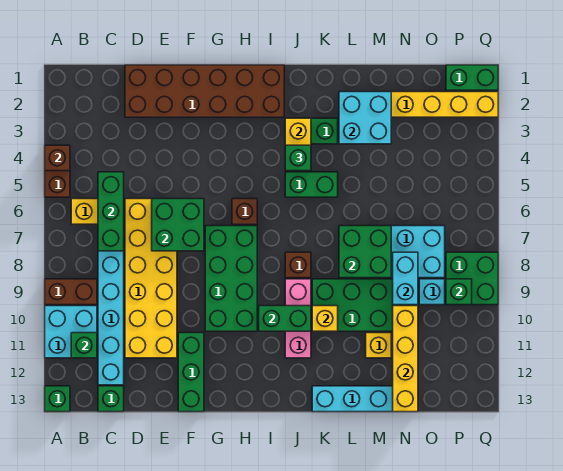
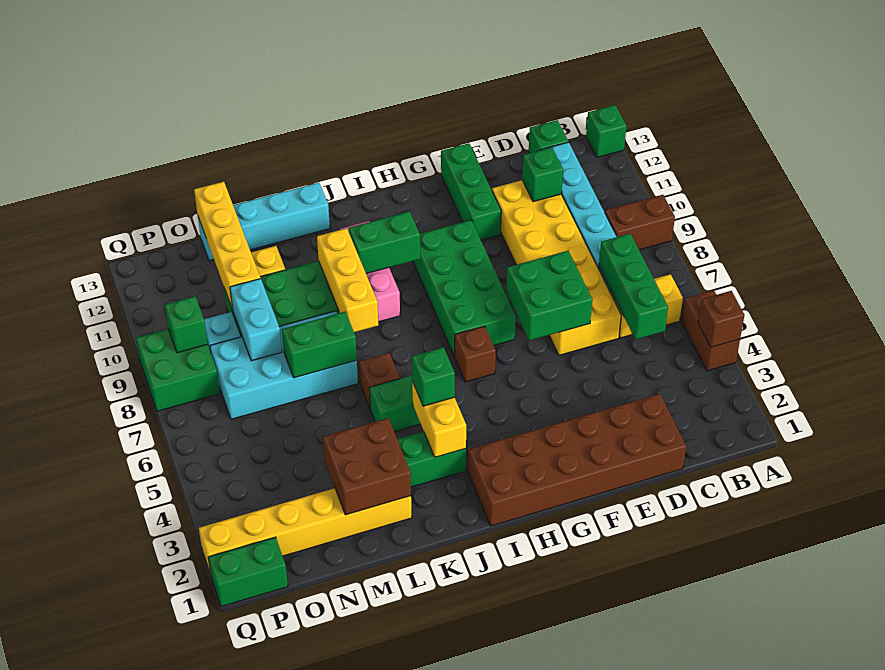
cyan 2x2 brick [45,306,97,358] -> none
green 1x1 brick [71,333,97,358] -> green 1x1 brick moved to [522,147,563,202]
brown 1x1 brick [285,252,311,278] -> brown 1x1 brick moved to [359,353,400,408]
yellow 1x1 brick [312,306,338,331] -> yellow 1x3 brick [317,228,378,332]
cyan 2x2 brick [339,92,391,144] -> brown 2x2 brick [323,418,411,515]
green 2x2 brick [339,226,391,278] -> green 1x2 brick [282,312,357,378]

